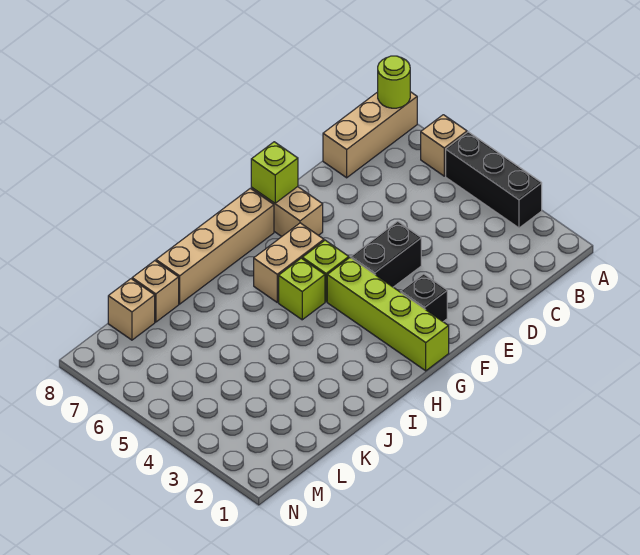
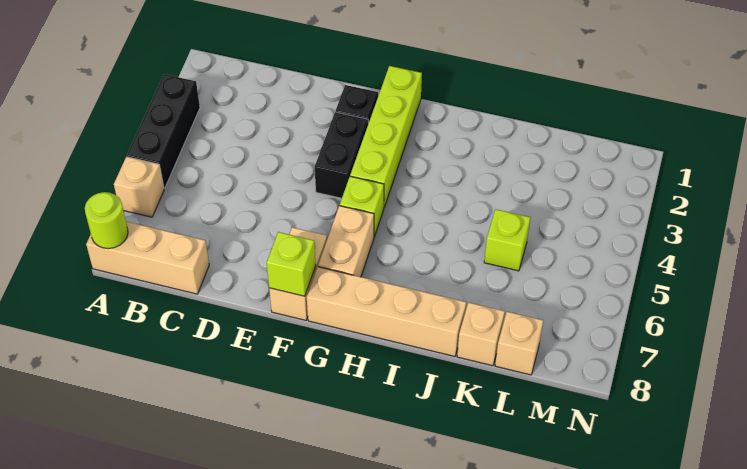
black 1x2 brick [351,221,421,287] -> black 1x2 brick turned to [315,112,368,198]
tan 1x2 brick [254,223,324,302] -> tan 1x2 brick turned to [318,206,374,277]
lime 1x1 brick [279,258,325,320] -> lime 1x1 brick moved to [484,209,530,271]

